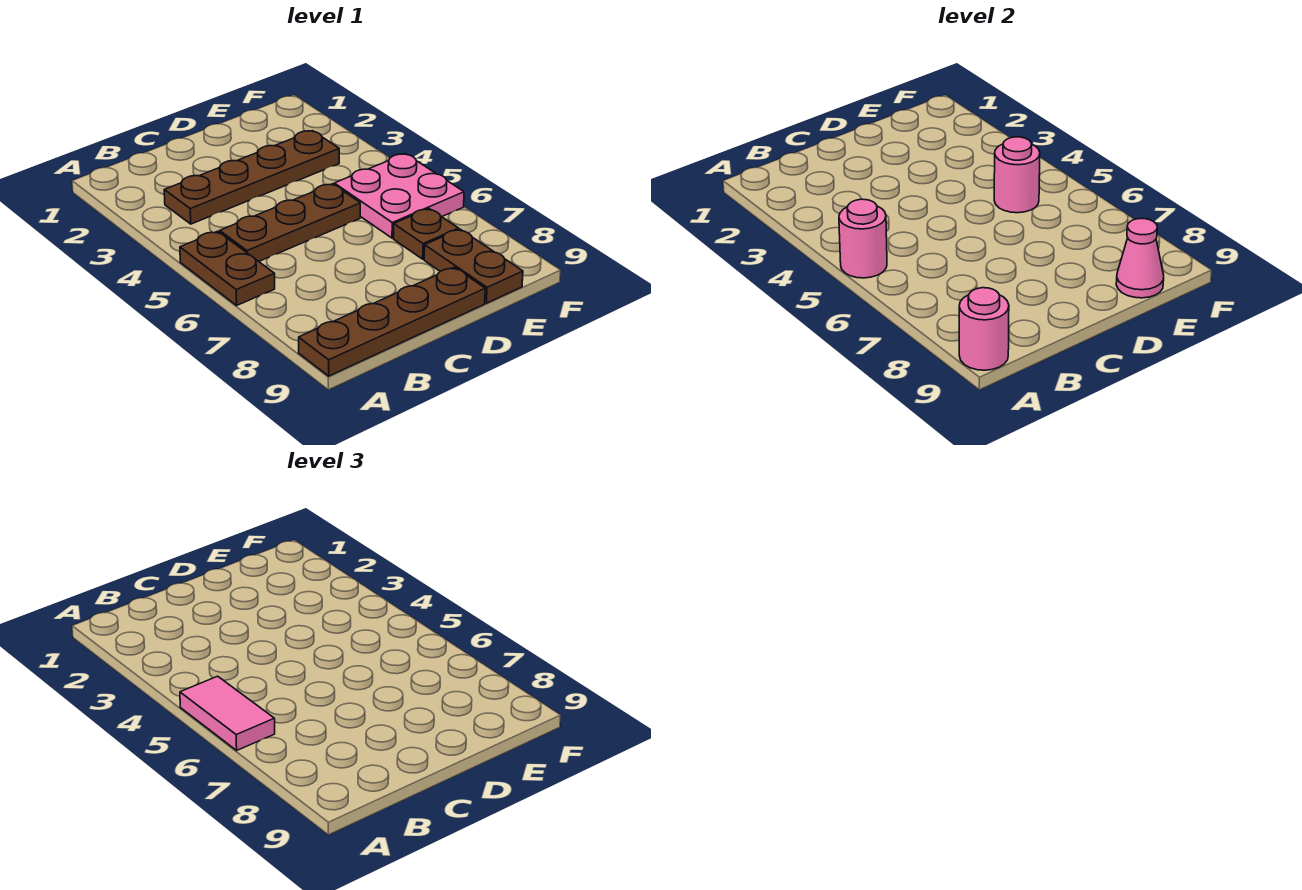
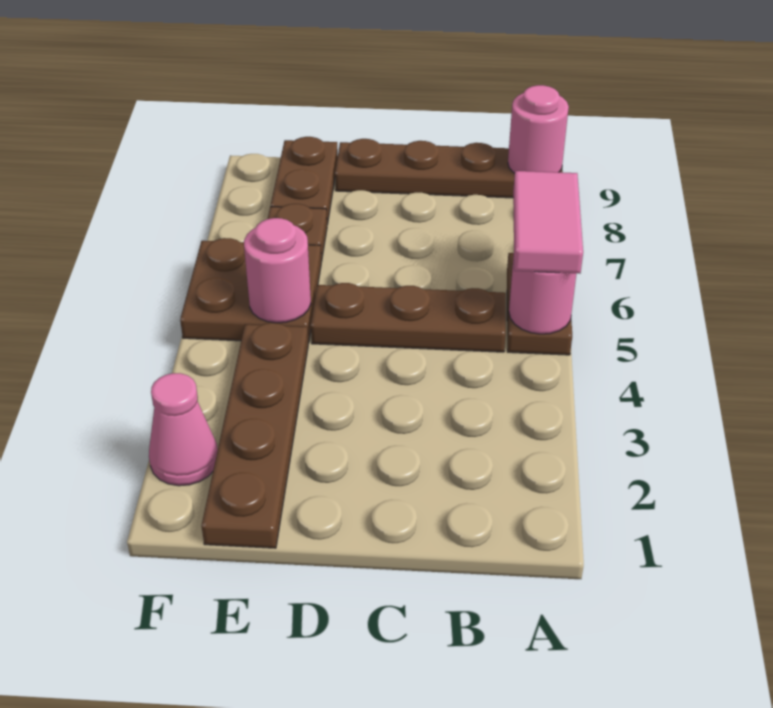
brown 1x4 plate [164,131,339,224] -> brown 1x4 plate turned to [201,323,308,548]
pink 2x2 plate [334,154,464,238] -> brown 2x2 plate [180,238,321,344]
pink 1x1 cone [1116,219,1164,298] -> pink 1x1 cone moved to [149,373,218,486]

